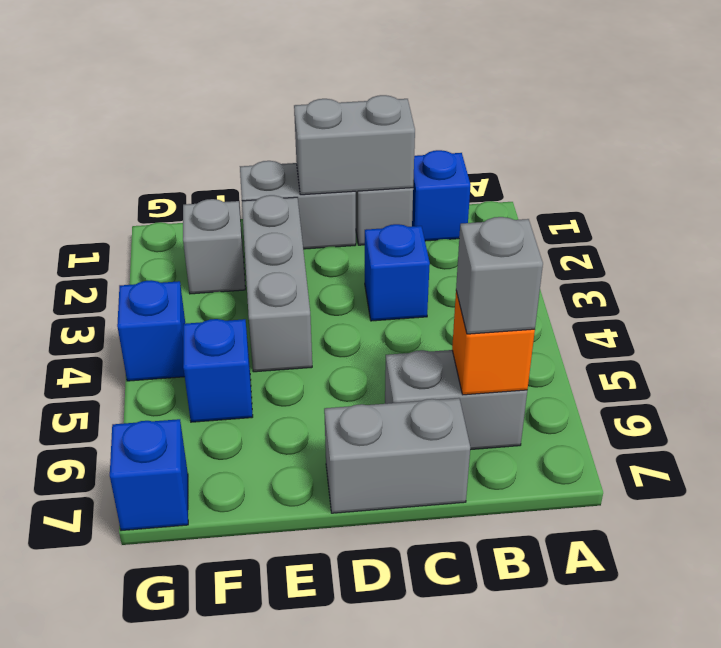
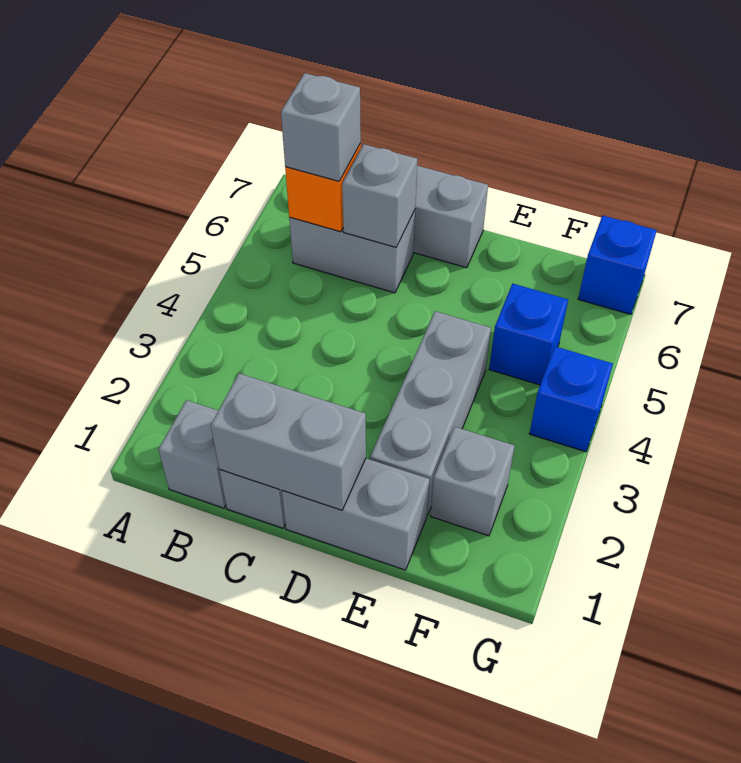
blue 1x1 brick [412,150,470,241] -> grey 1x1 brick [158,400,226,508]
blue 1x1 brick [365,224,430,321] -> none
none -> grey 1x1 brick [342,144,417,247]

